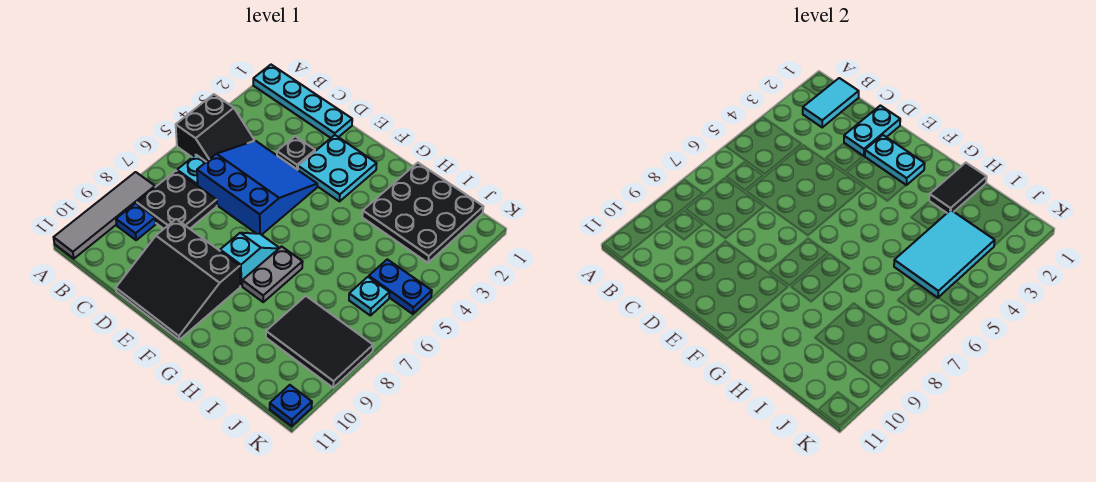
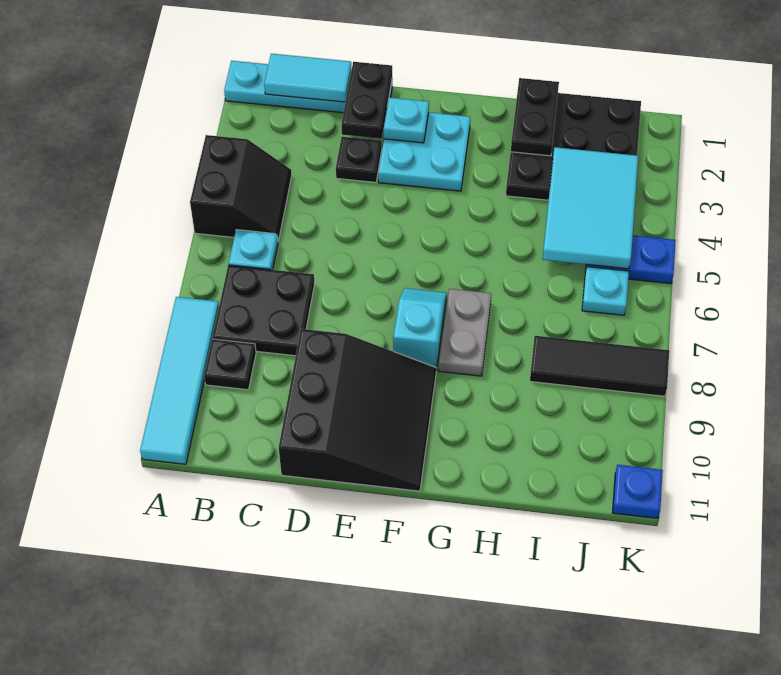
grey 1x4 tile [54,172,155,259] -> cyan 1x4 tile [140,297,219,464]
cyan 1x2 tile [803,78,859,127] -> cyan 1x2 tile turned to [264,54,351,102]
blue 1x1 plate [116,203,156,240] -> black 1x1 plate [204,339,256,390]
blue 3x3 slope [197,141,317,235] -> none
cyan 1x2 plate [844,106,900,156] -> black 1x2 plate [342,62,392,139]
black 3x3 slope [116,219,240,340] -> black 3x3 slope turned to [279,329,436,491]
cyan 1x2 plate [865,135,925,185] -> cyan 1x1 plate [384,97,429,143]
black 1x2 tile [929,163,987,213] -> black 1x2 plate [511,78,559,156]
black 2x3 tile [266,296,373,388] -> black 1x3 tile [530,336,669,396]

